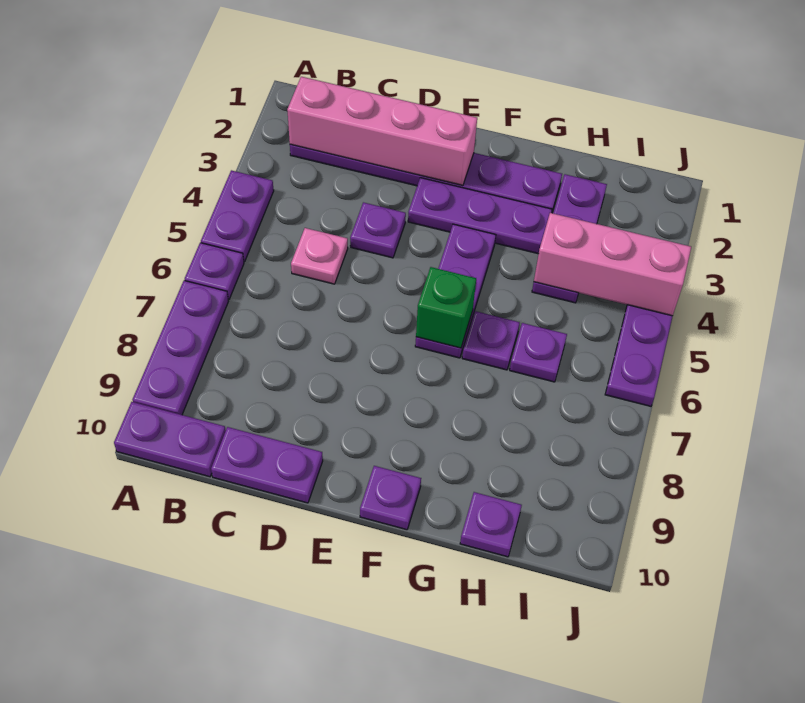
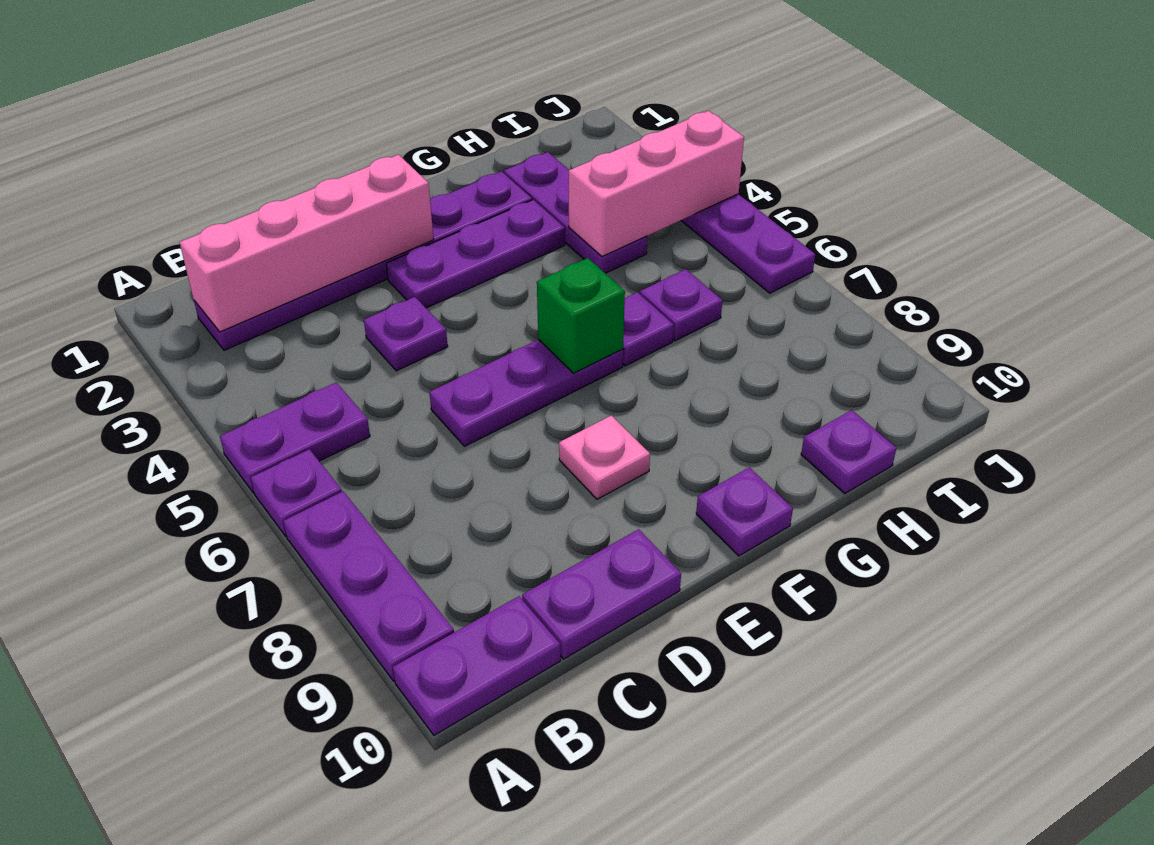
purple 1x2 plate [201,170,274,262] -> purple 1x2 plate turned to [220,382,370,493]
pink 1x1 plate [291,228,348,284] -> pink 1x1 plate moved to [559,415,650,499]
purple 1x3 plate [415,224,496,358] -> purple 1x3 plate turned to [429,340,623,446]

